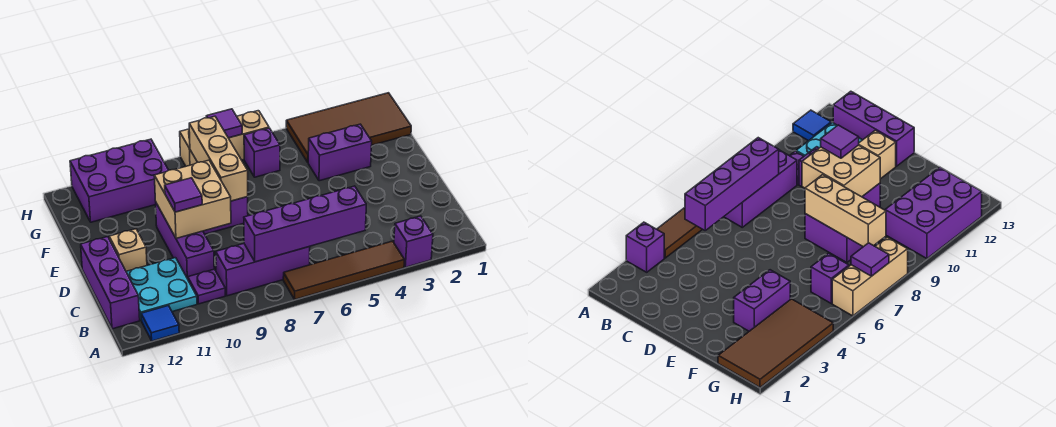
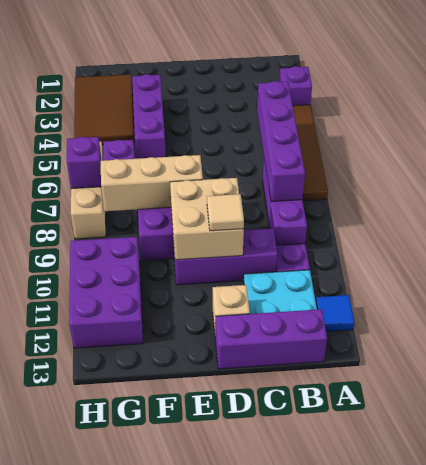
purple 1x1 tile [165,178,202,212] -> tan 1x1 tile [207,194,244,231]
purple 1x2 brick [308,124,372,181] -> purple 1x3 brick [132,74,166,159]
brown 2x4 tile [286,93,411,162] -> brown 2x3 tile [74,75,134,145]
purple 1x1 tile [206,109,242,138] -> purple 1x1 brick [67,137,102,189]

